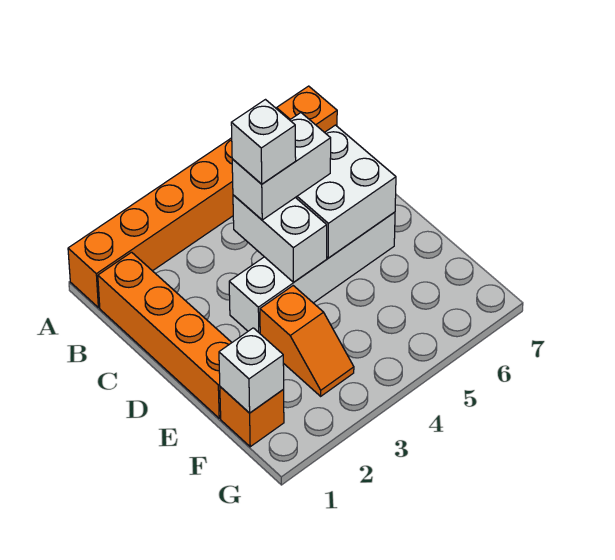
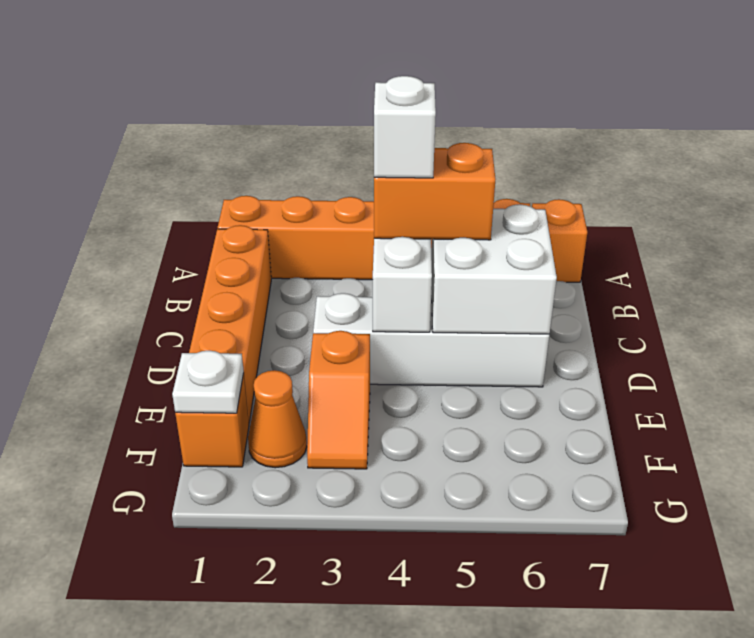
white 1x2 brick [232,113,331,220] -> orange 1x2 brick [374,143,495,240]
white 1x1 brick [219,328,284,413] -> white 1x1 plate [172,350,244,413]
none -> orange 1x1 cone [248,370,307,468]

